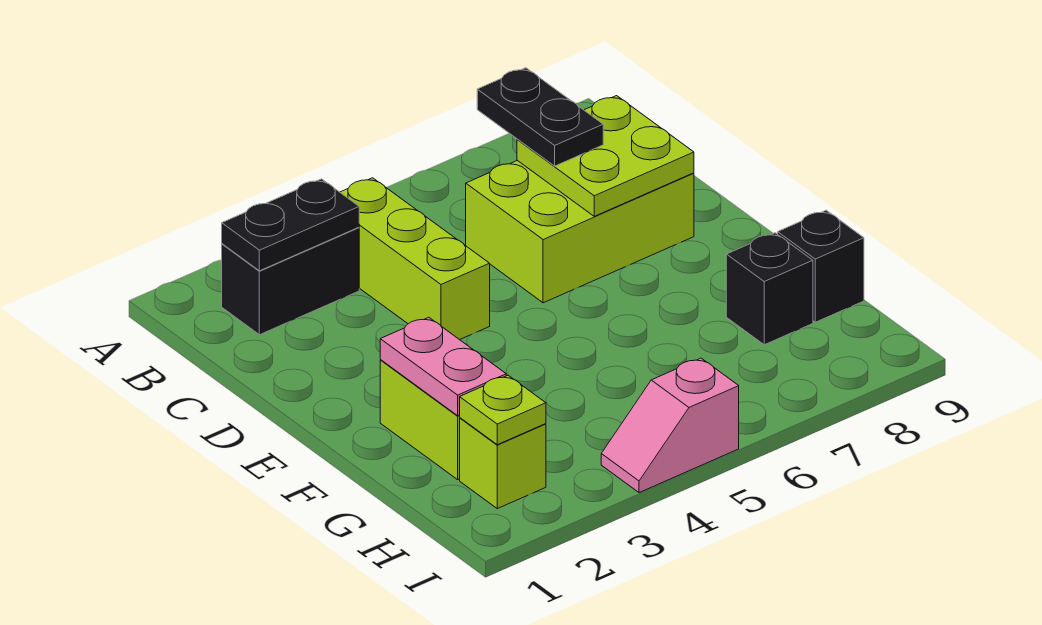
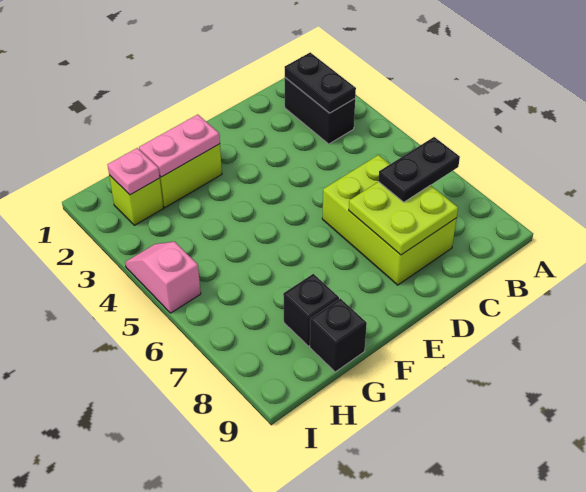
lime 1x3 brick [340,178,490,340] -> none
lime 1x1 plate [460,375,546,445] -> pink 1x1 plate [108,148,160,195]

